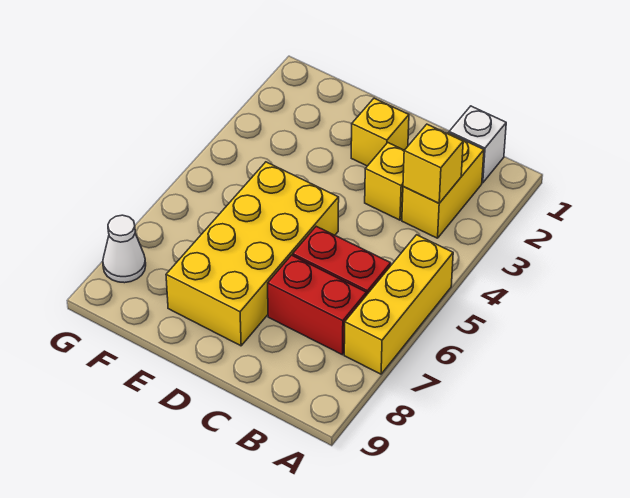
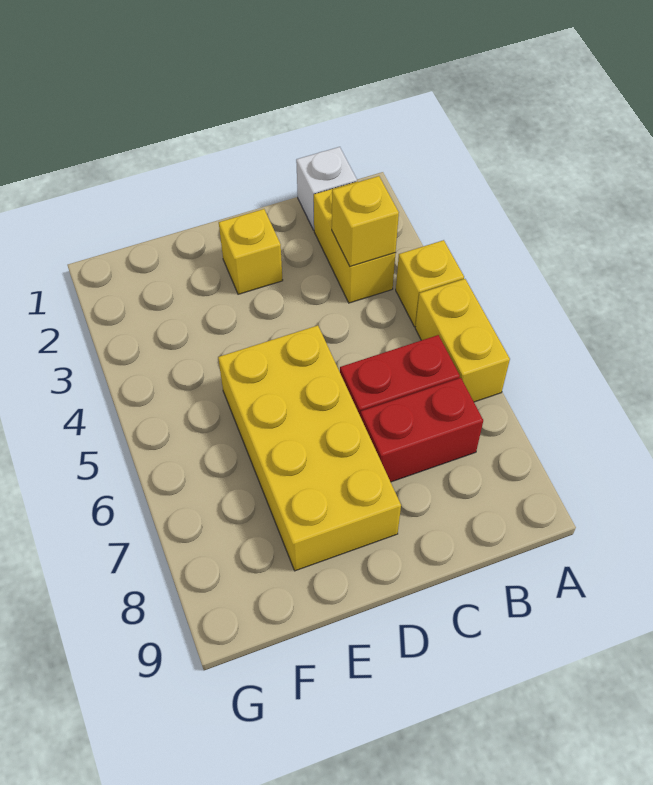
yellow 1x3 brick [344,235,453,374] -> yellow 1x2 brick [415,279,510,402]
yellow 1x1 brick [365,143,404,220] -> yellow 1x1 brick moved to [396,240,464,327]
white 1x1 cone [103,215,146,283] -> none

